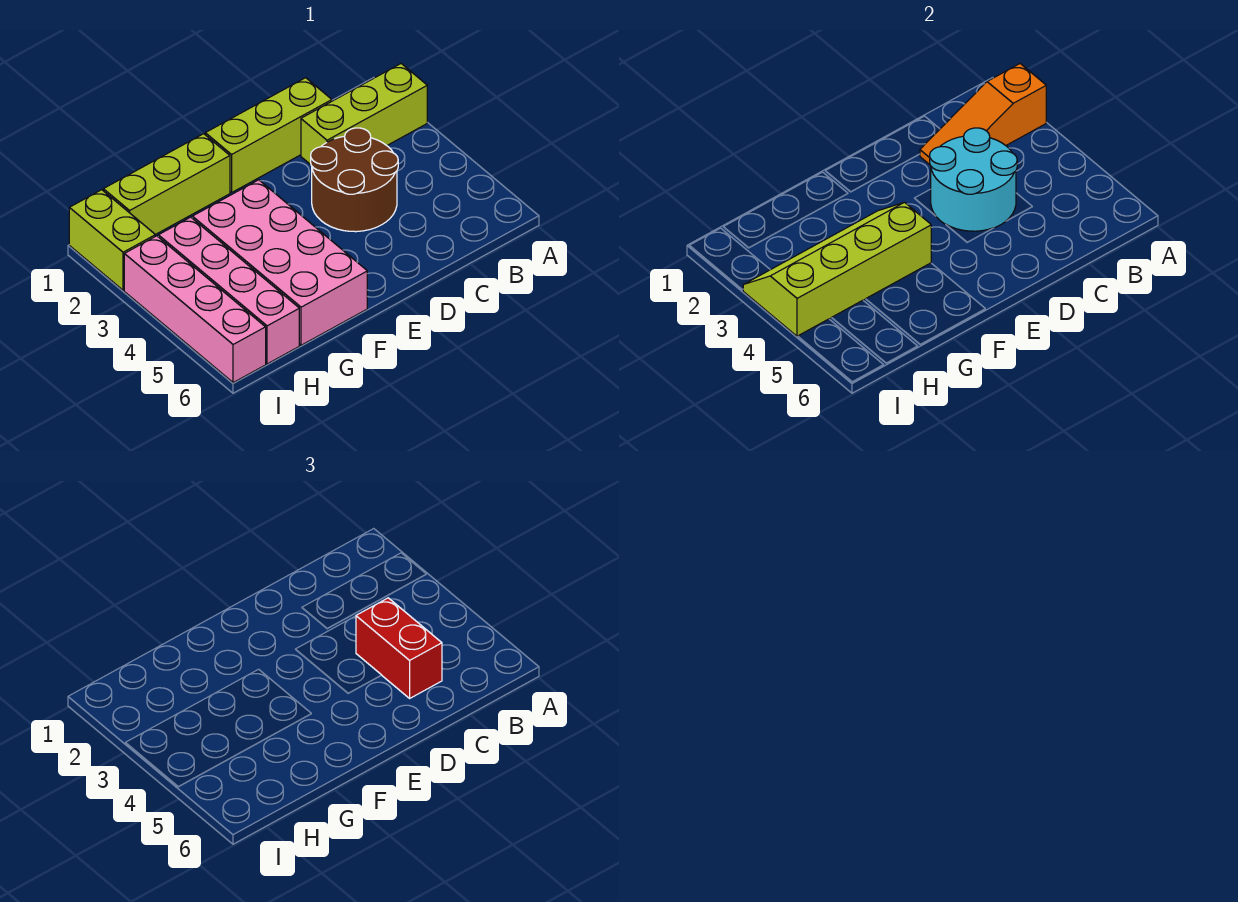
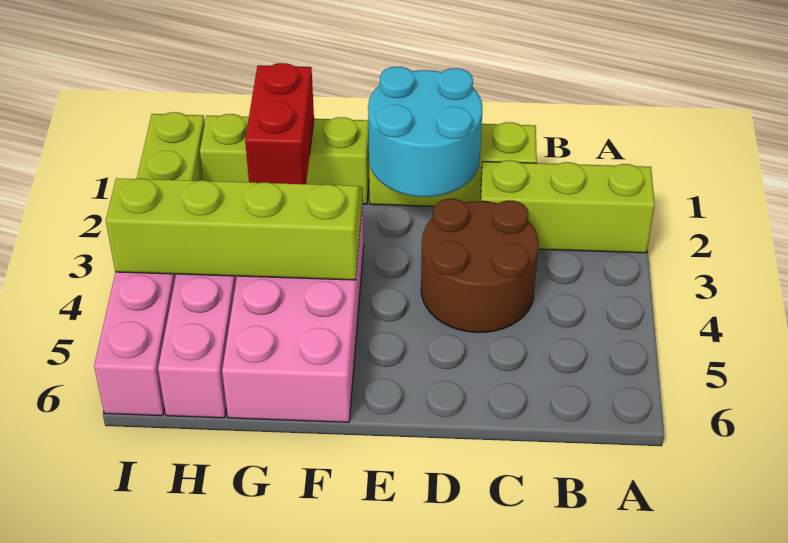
orange 1x3 slope [920,64,1046,165] -> none
cyan 2x2 round brick [930,128,1017,231] -> cyan 2x2 round brick moved to [368,67,483,197]
red 1x2 brick [356,598,442,698] -> red 1x2 brick moved to [245,63,314,184]

